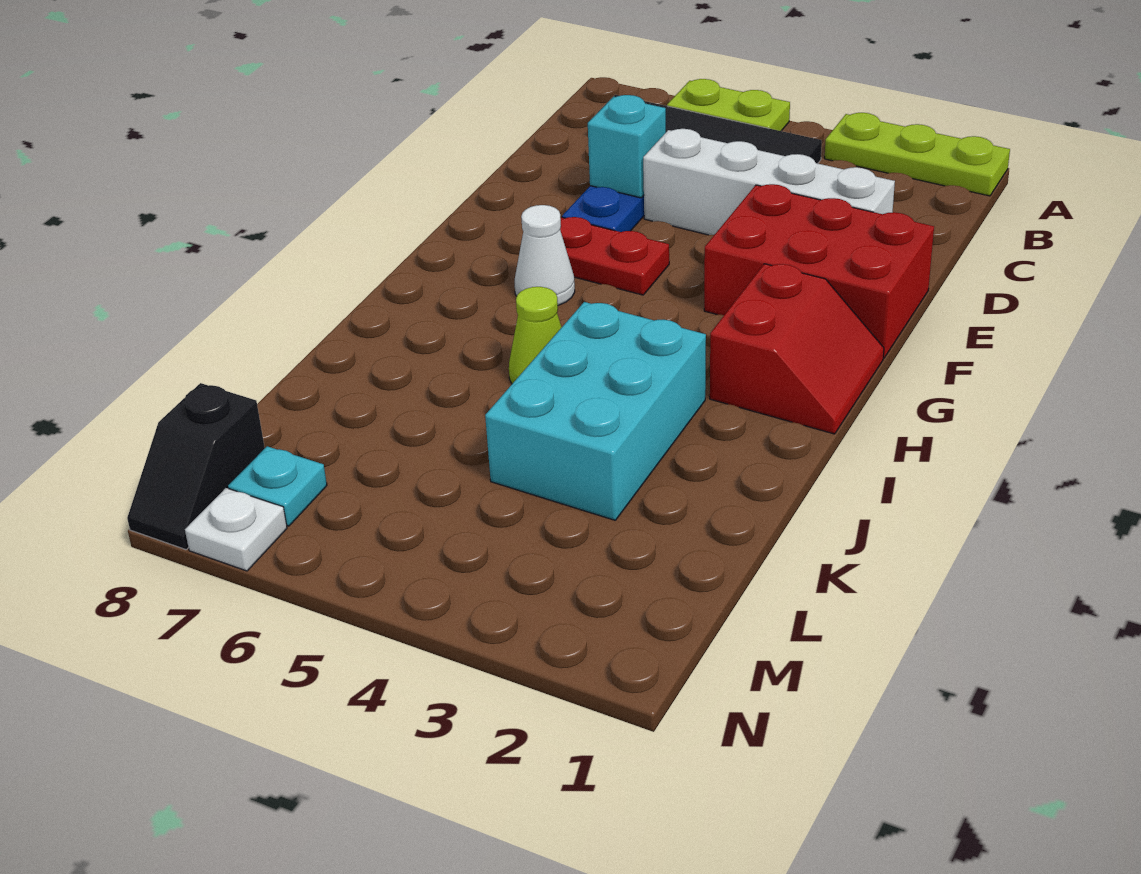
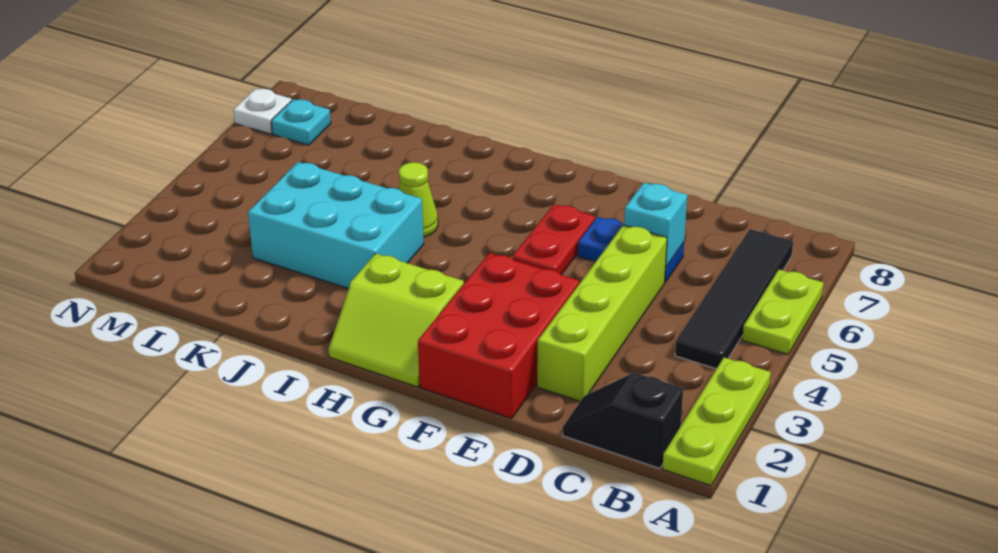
white 1x4 brick [643,129,895,235] -> lime 1x4 brick [537,225,667,401]
red 2x2 slope [710,264,884,434] -> lime 2x2 slope [328,254,464,387]
white 1x1 cone [515,205,575,305] -> none
black 1x2 slope [127,383,265,550] -> black 1x2 slope moved to [563,373,683,468]

